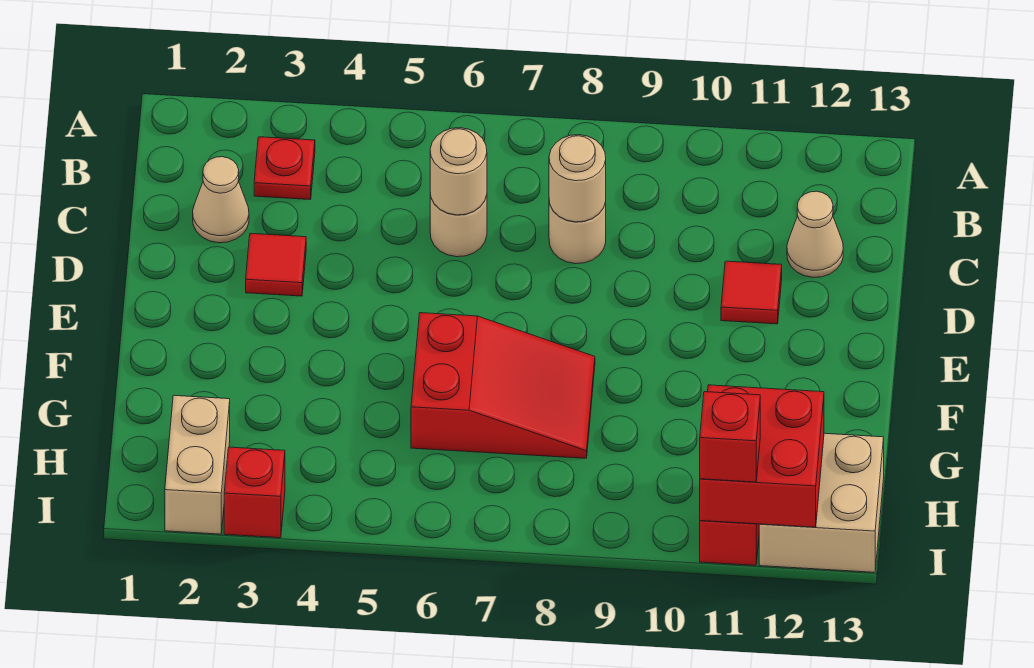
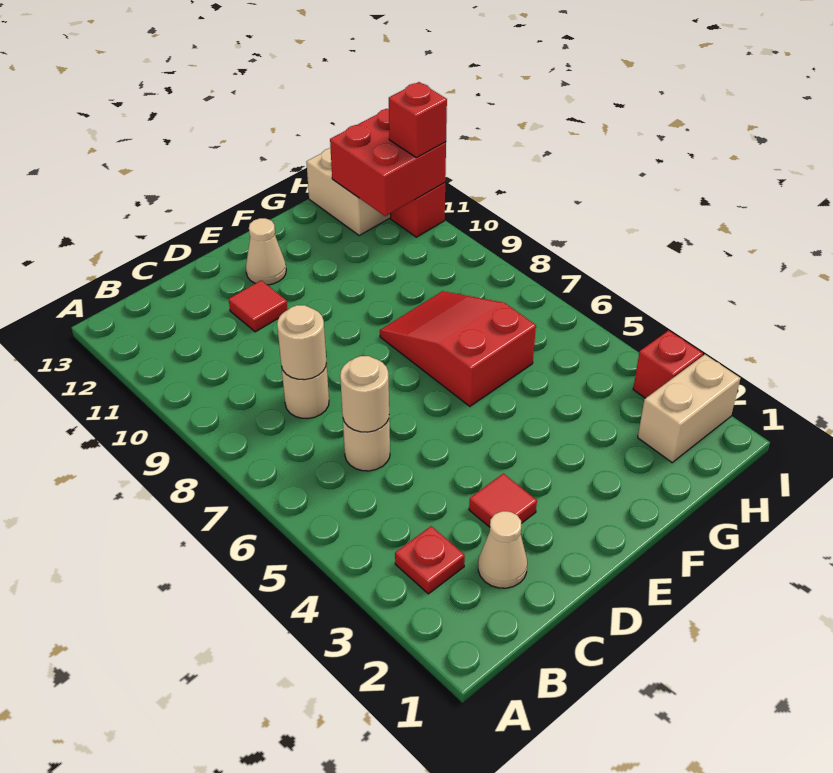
tan 1x1 cone [787,191,843,277] -> tan 1x1 cone moved to [246,218,286,285]

